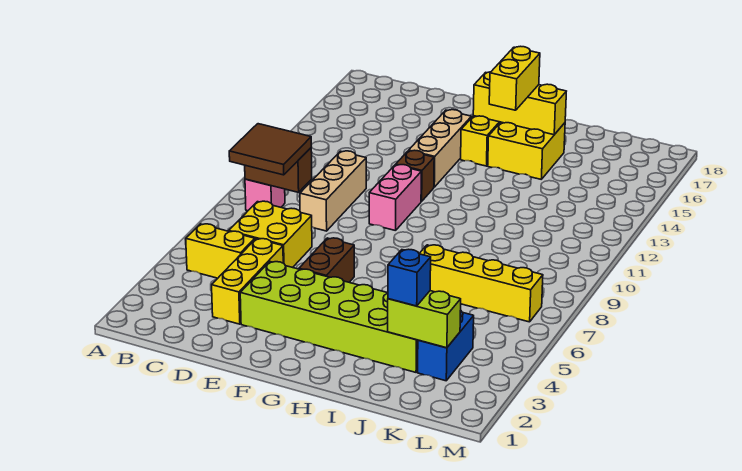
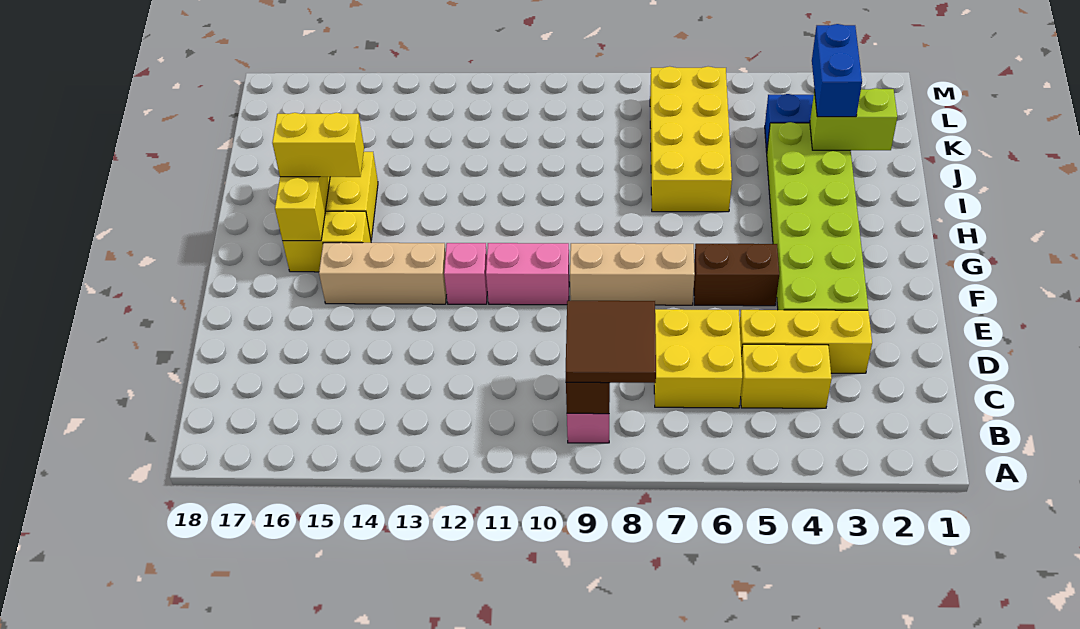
yellow 1x2 brick [185,224,255,278] -> yellow 1x2 brick turned to [741,344,832,408]
tan 1x3 brick [300,151,366,231] -> tan 1x3 brick moved to [570,243,695,305]
brown 1x1 brick [396,150,434,201] -> pink 1x1 brick [444,243,487,304]
yellow 1x4 brick [419,245,543,322] -> yellow 2x4 brick [650,66,732,212]
lime 1x2 brick [388,291,461,348] -> lime 1x2 brick turned to [810,88,897,150]
blue 1x1 brick [388,249,431,306] -> blue 1x2 brick [812,24,862,117]

